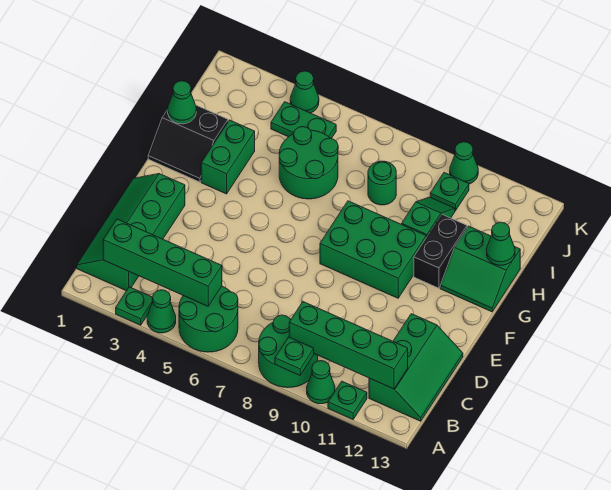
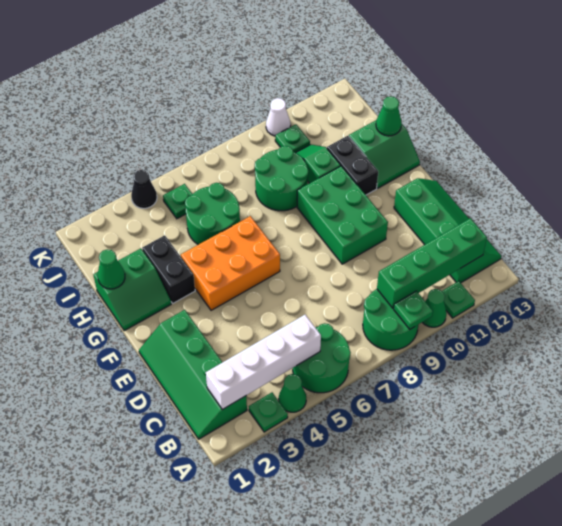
green 1x4 brick [103,219,222,306] -> white 1x4 brick [206,315,321,410]
green 2x3 slope [369,314,463,421] -> green 2x4 slope [394,178,501,283]
none -> orange 2x3 brick [181,216,280,310]
green 2x3 brick [320,201,426,298] -> green 2x3 brick turned to [297,166,388,264]
black 2x2 slope [148,105,228,182] -> green 2x2 slope [93,248,171,331]
green 1x2 brick [201,120,255,194] -> black 1x2 brick [142,235,195,303]
green 1x1 round brick [368,161,396,205] -> green 2x2 round brick [255,146,309,211]
green 1x2 plate [271,102,336,139] -> green 1x1 plate [163,184,192,219]
green 1x1 cone [290,71,319,113] -> black 1x1 cone [131,170,157,208]
green 1x1 cone [450,142,478,184] -> white 1x1 cone [266,98,291,136]

